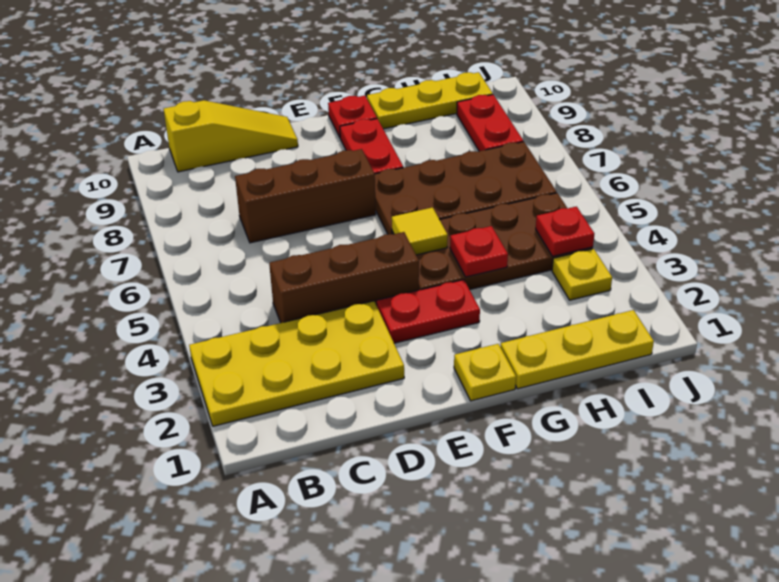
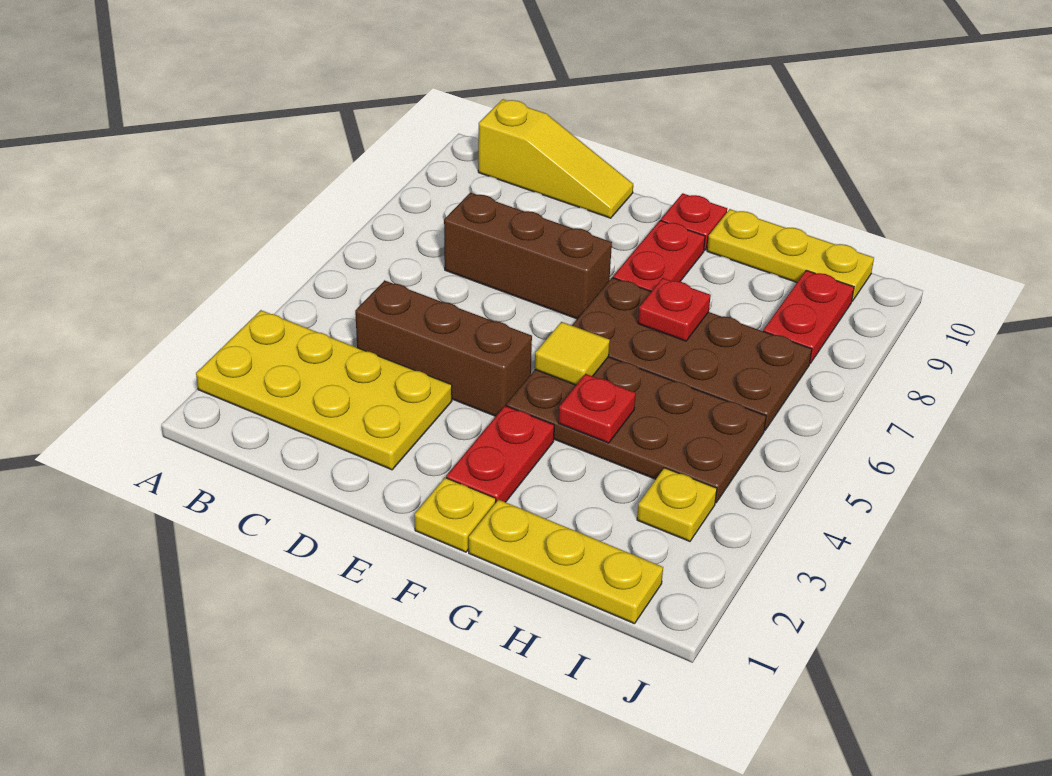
red 1x2 plate [377,280,480,343] -> red 1x2 plate turned to [446,406,554,502]
red 1x1 plate [536,207,594,256] -> red 1x1 plate moved to [638,278,711,341]

